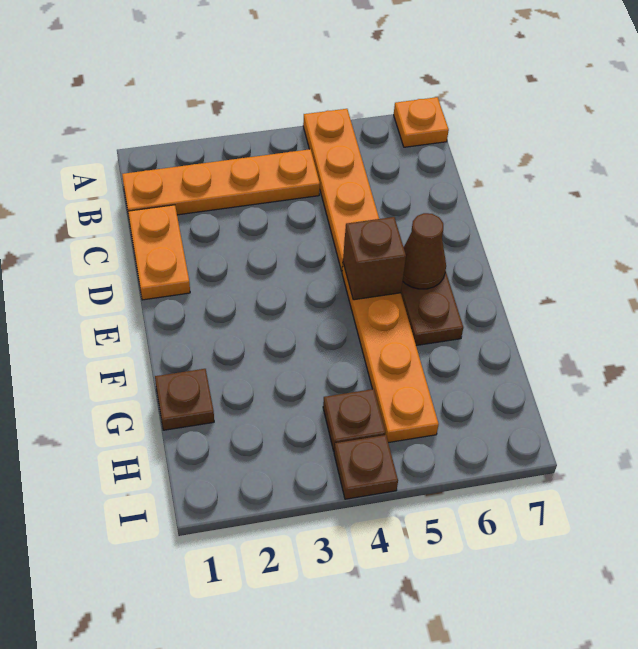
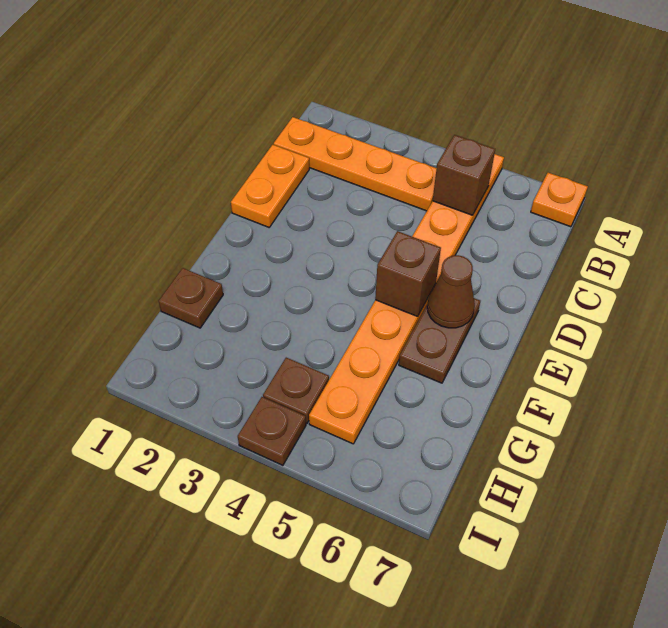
none -> brown 1x1 brick [433,135,495,215]

